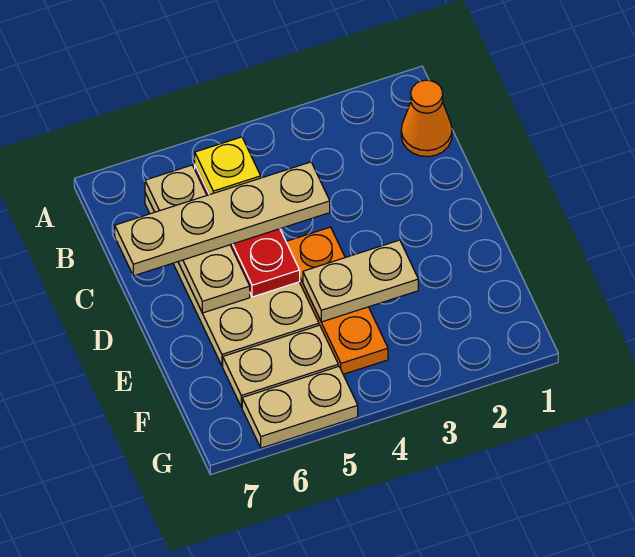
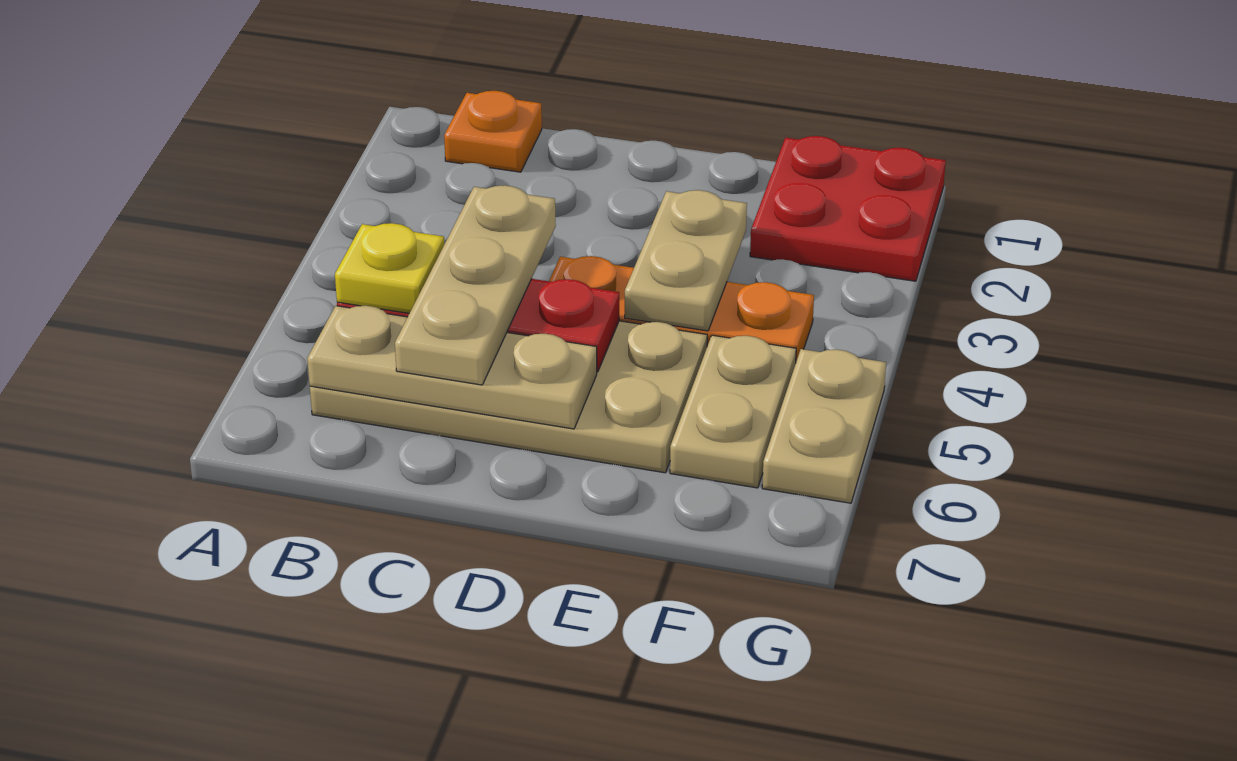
orange 1x1 cone [401,80,452,157] -> orange 1x1 plate [444,91,542,172]
tan 1x4 plate [115,162,330,276] -> tan 1x3 plate [395,185,556,385]
none -> red 2x2 plate [750,136,946,281]

